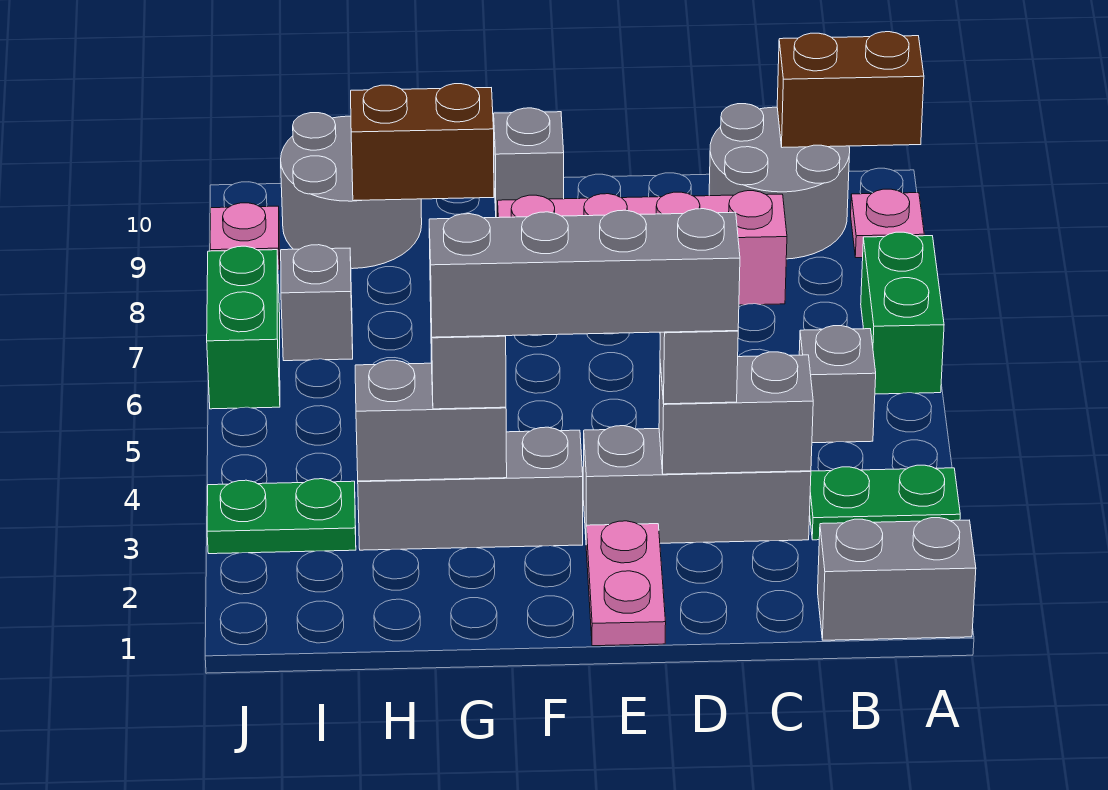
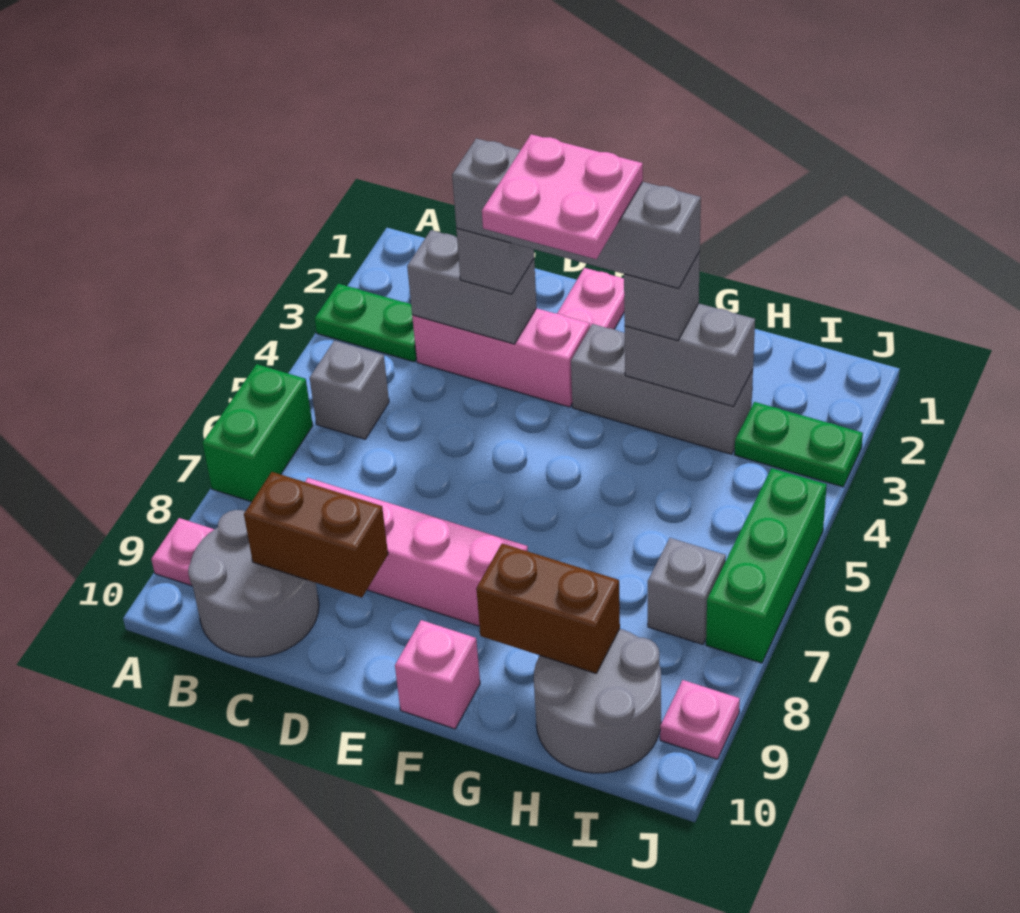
grey 1x2 brick [818,518,976,640] -> none
brown 1x2 brick [777,32,924,148] -> brown 1x2 brick moved to [244,472,388,598]
grey 1x3 brick [583,426,811,543] -> pink 1x3 brick [412,308,590,407]
none -> pink 2x2 plate [482,134,643,259]
grey 1x1 brick [494,108,564,218] -> pink 1x1 brick [395,620,480,729]
green 1x2 brick [207,246,280,409] -> green 1x3 brick [706,468,827,663]

